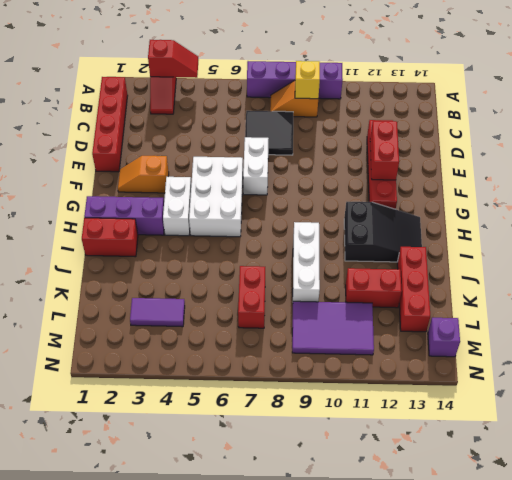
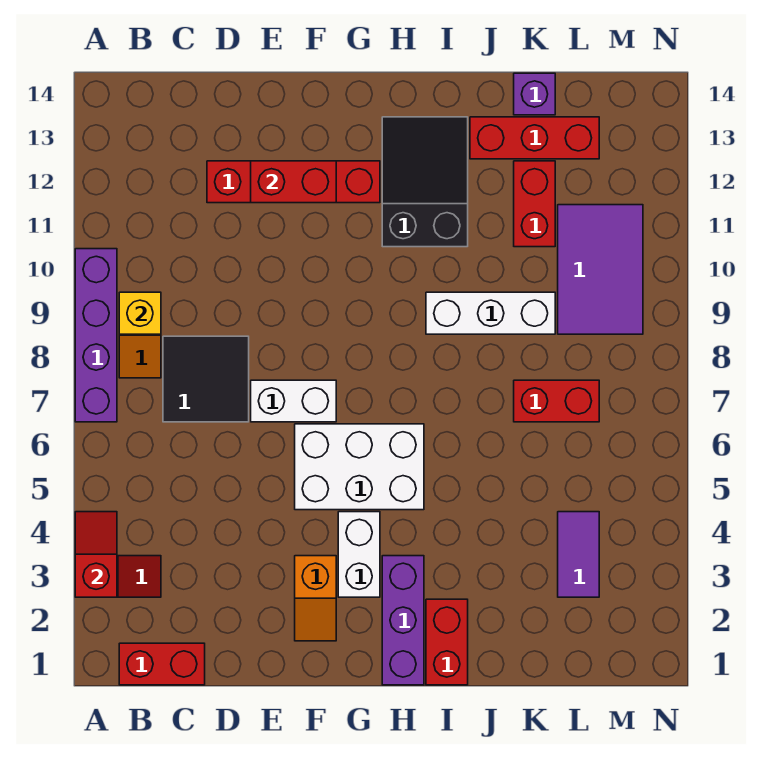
red 1x4 brick [92,77,128,172] -> red 1x2 brick [119,643,205,685]
white 1x2 brick [163,177,191,236] -> white 1x2 brick turned to [338,512,380,597]
purple 1x1 brick [428,317,460,357] -> purple 1x1 brick moved to [514,73,555,115]

